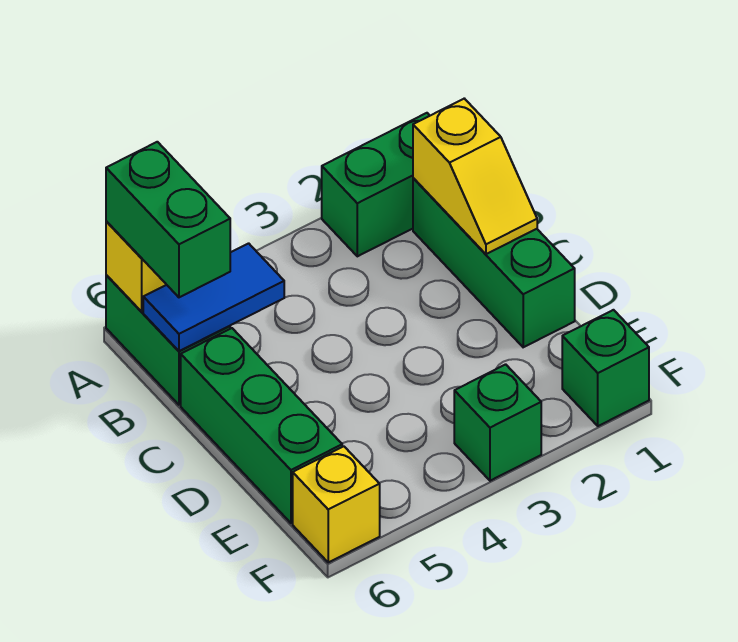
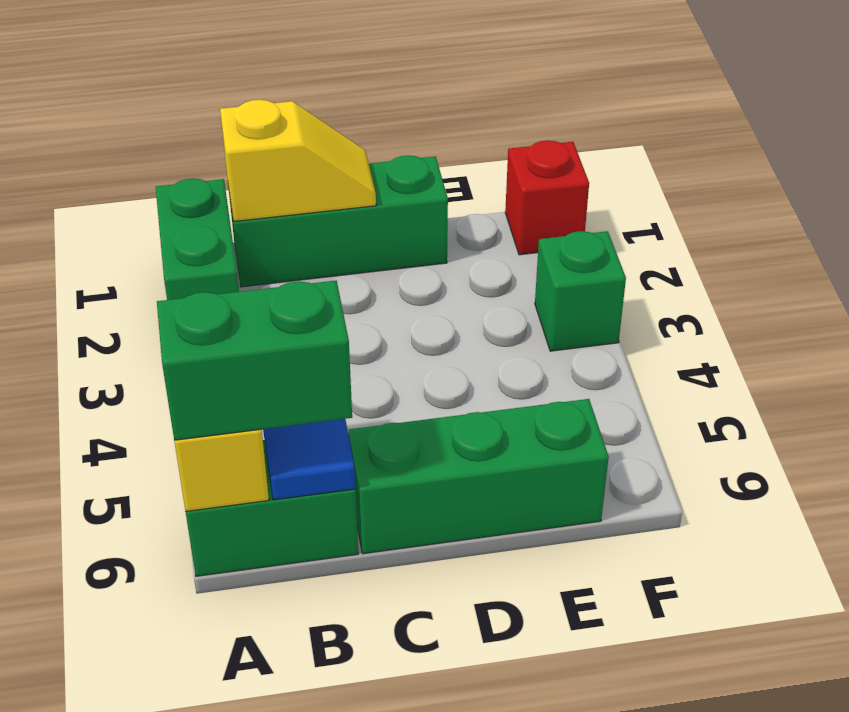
green 1x1 brick [562,310,649,426] -> red 1x1 brick [505,140,589,255]
yellow 1x1 brick [293,446,380,562] -> none

